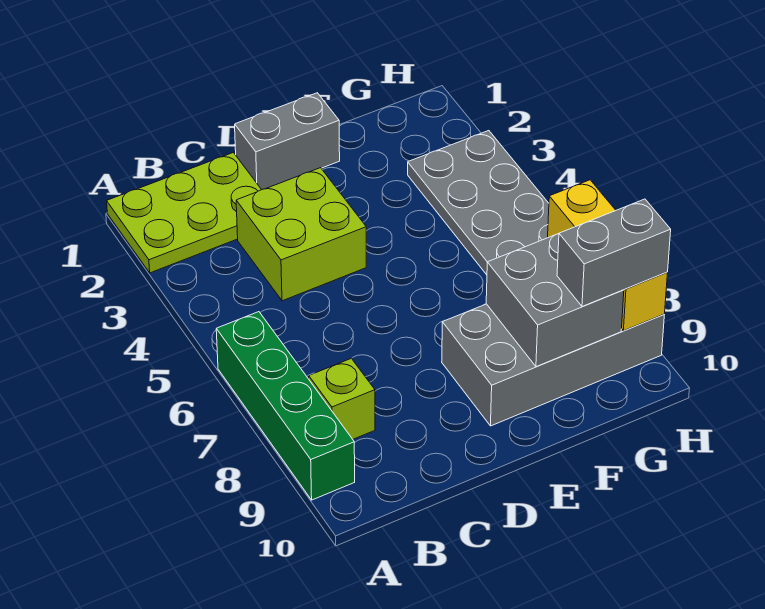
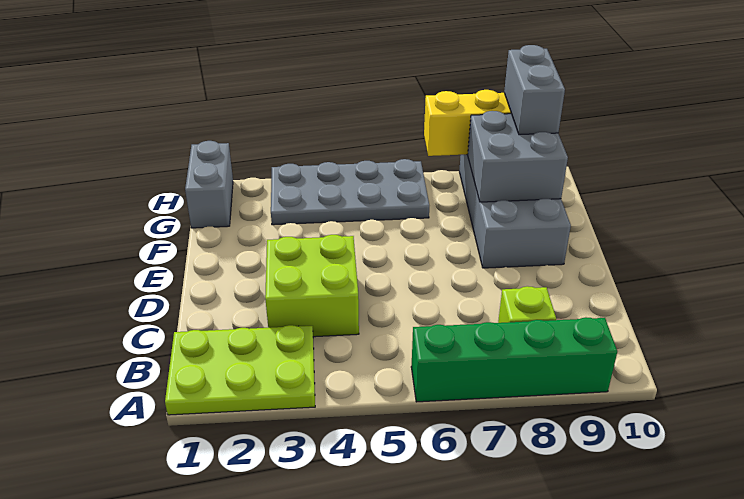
lime 2x3 plate [107,153,262,273] -> lime 2x3 plate turned to [165,325,315,415]
grey 1x2 brick [235,93,340,189] -> grey 1x2 brick moved to [185,141,233,228]

